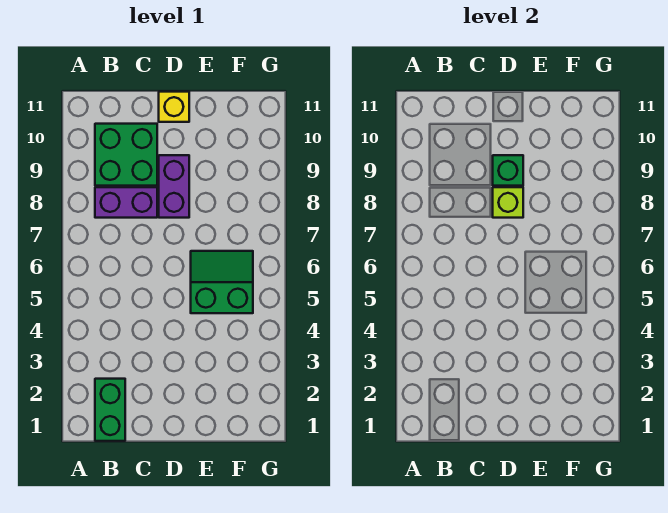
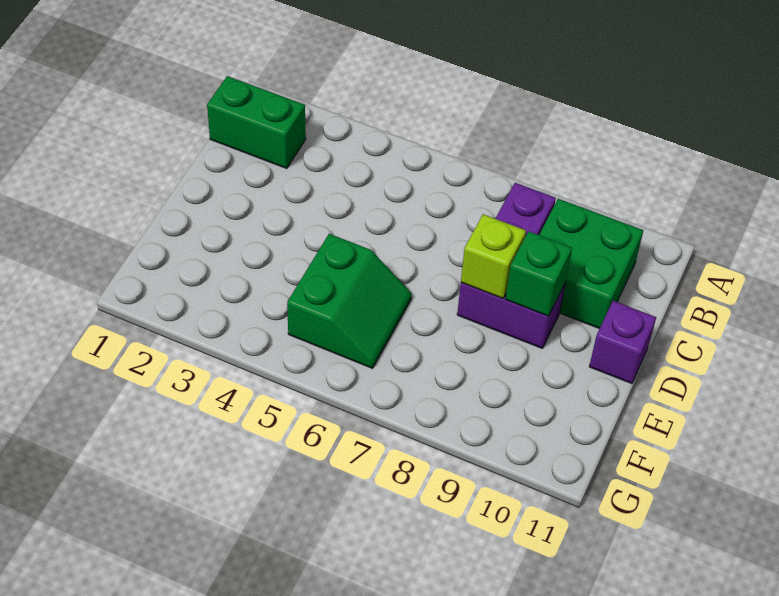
yellow 1x1 brick [159,92,189,122] -> purple 1x1 brick [589,301,656,384]

